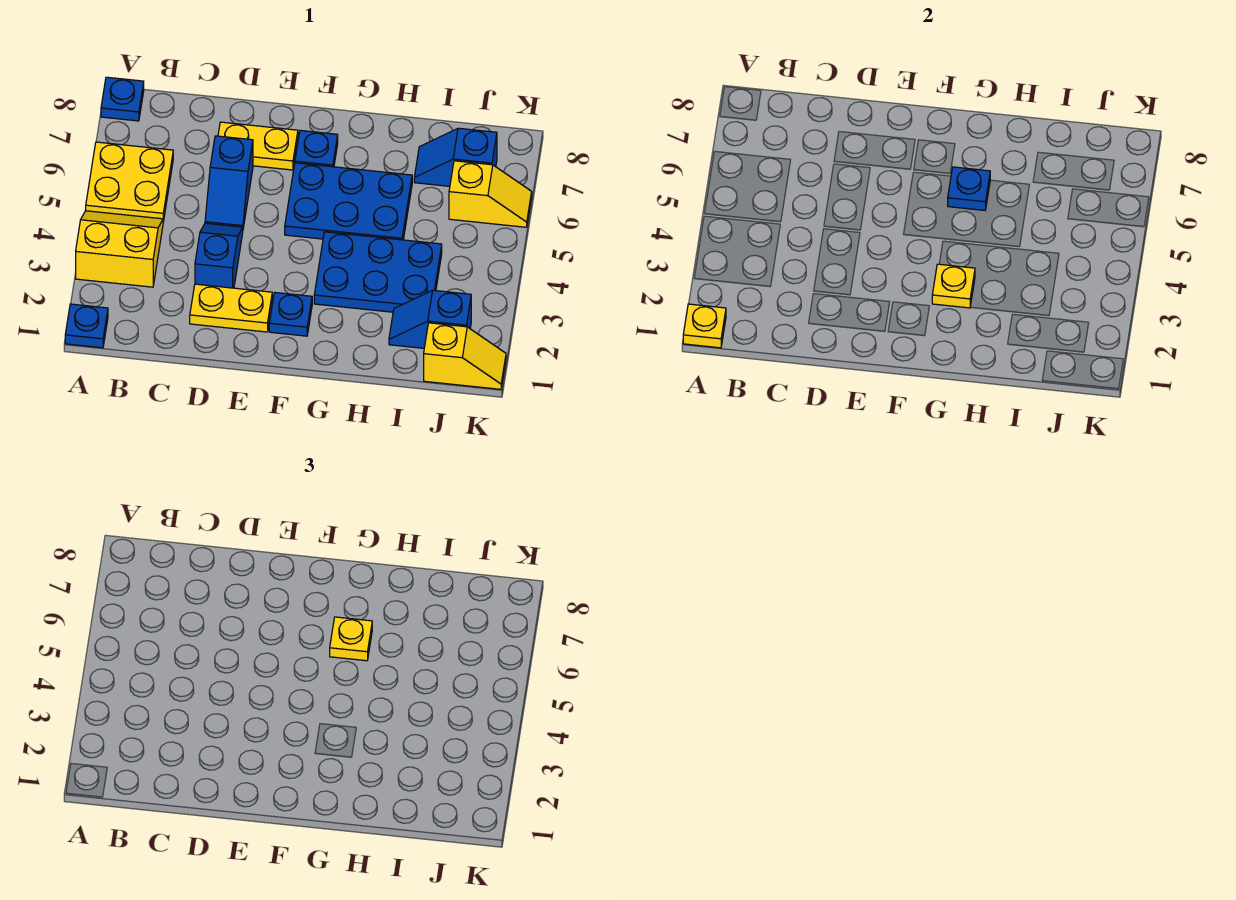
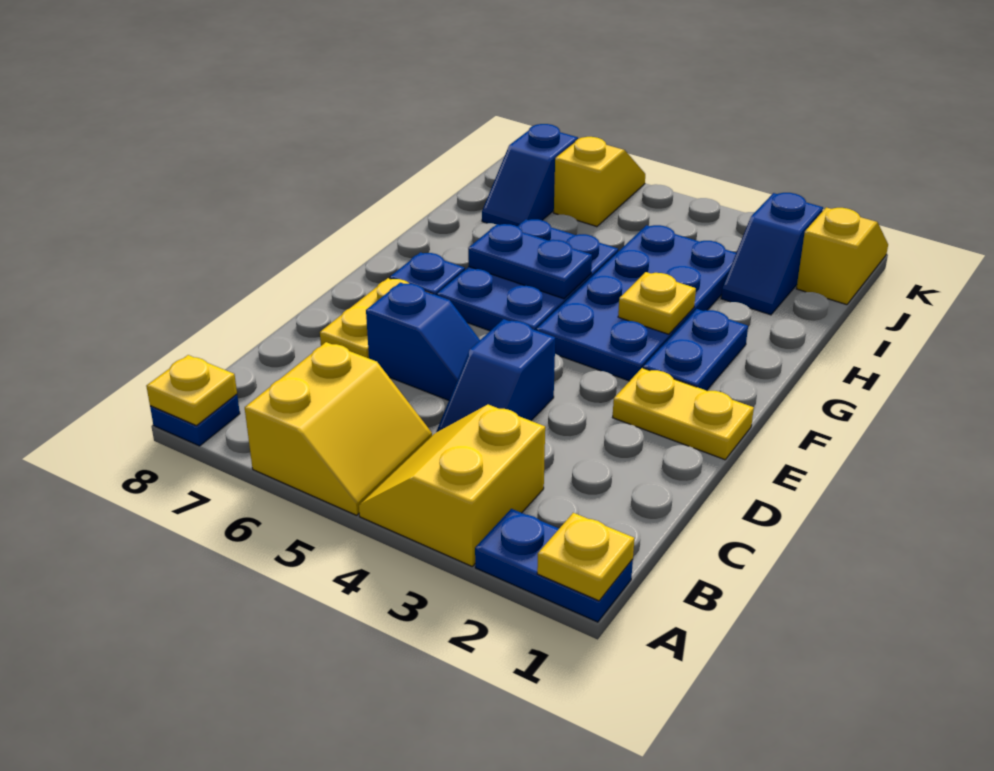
blue 1x1 plate [65,304,108,348] -> blue 1x2 plate [475,509,633,622]
yellow 2x2 plate [86,142,173,222] -> yellow 2x2 slope [245,342,432,515]
yellow 1x2 plate [190,284,272,332] -> yellow 1x2 plate turned to [613,368,754,460]
blue 1x2 slope [195,223,243,288] -> blue 1x2 slope turned to [436,319,555,432]
blue 1x1 plate [269,293,312,336] -> blue 1x2 plate [643,309,748,391]
blue 2x3 plate [314,232,442,312] -> blue 2x4 plate [537,225,736,381]
blue 1x1 plate [948,167,990,210] -> blue 1x2 plate [468,224,592,299]
yellow 1x1 plate [330,617,372,661] -> yellow 1x1 plate moved to [146,355,237,426]

